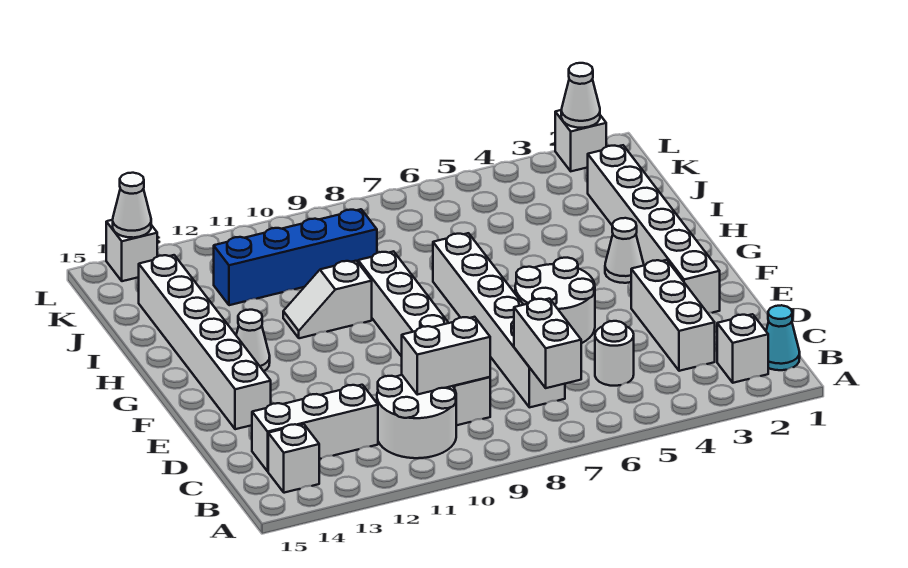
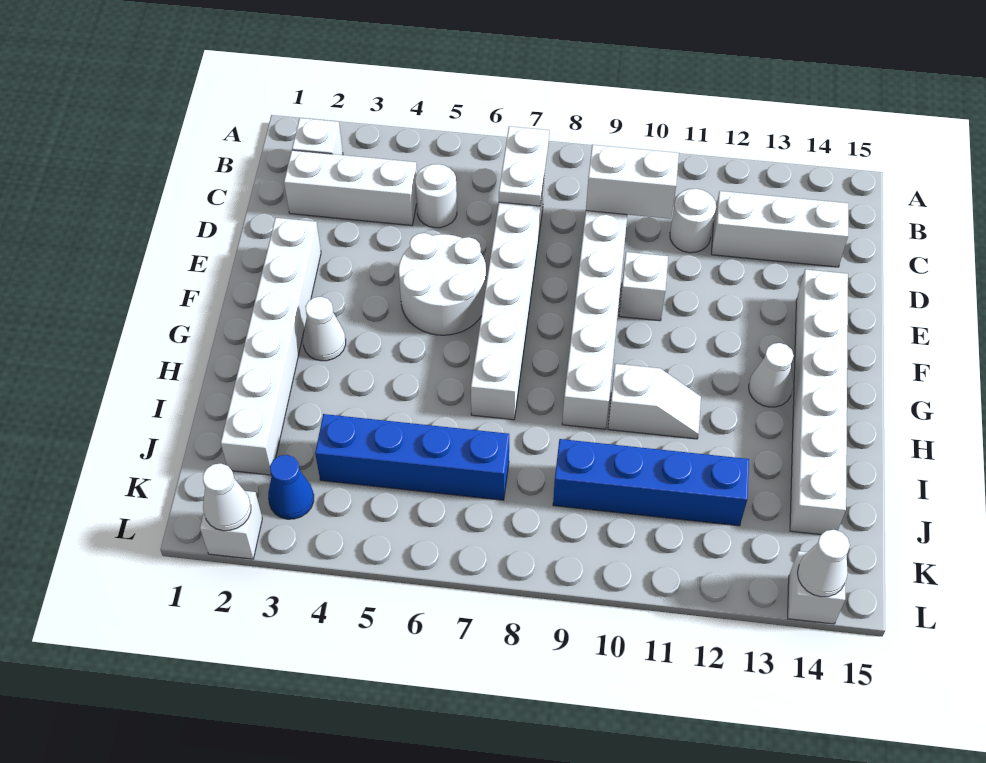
cyan 1x1 cone [766,305,800,370] -> none
white 1x2 brick [514,299,581,388] -> white 1x2 plate [499,126,549,206]
white 2x2 round brick [377,375,456,458] -> white 1x1 round brick [670,189,716,253]
white 1x1 brick [268,424,319,493] -> white 1x1 brick moved to [619,252,668,321]
white 1x3 brick [631,260,715,371] -> white 1x3 brick turned to [284,150,417,226]
none -> blue 1x4 brick [315,414,509,500]
none -> blue 1x1 cone [268,455,314,519]

